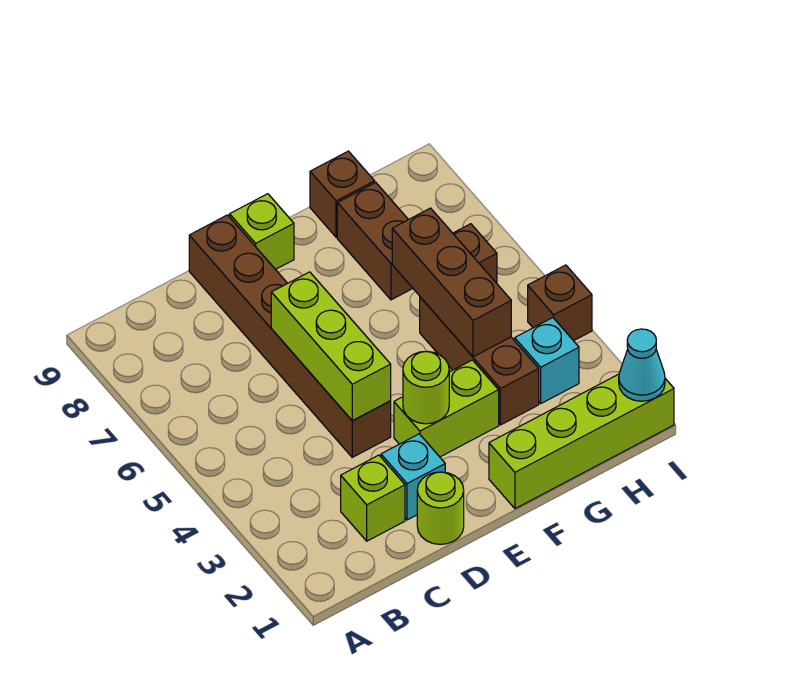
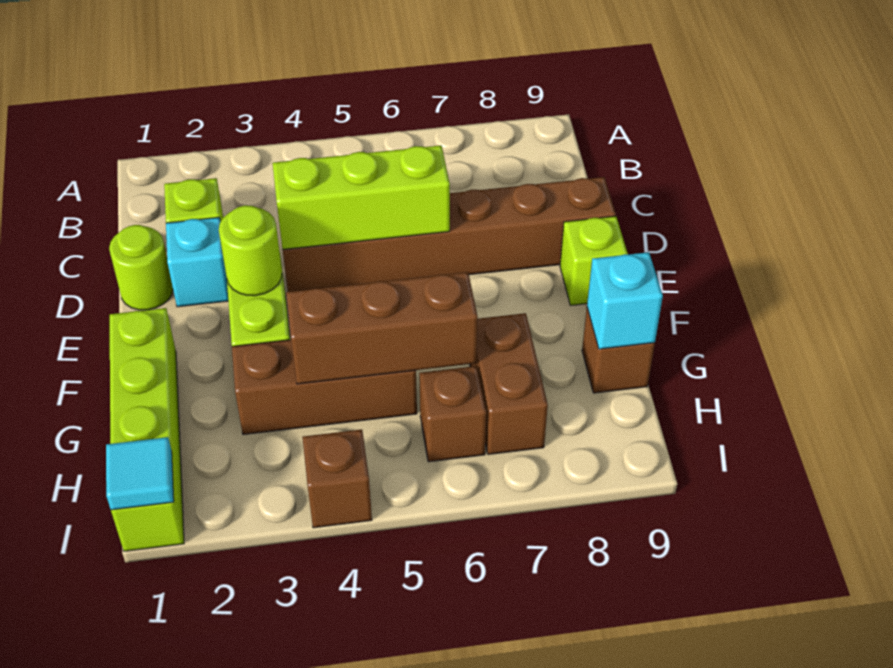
brown 1x2 brick [337,182,413,300] -> brown 1x2 brick turned to [470,313,548,454]
cyan 1x1 brick [515,318,579,403] -> cyan 1x1 brick moved to [587,252,663,349]
cyan 1x1 cone [619,329,665,401] -> cyan 1x1 tile [106,437,174,510]

